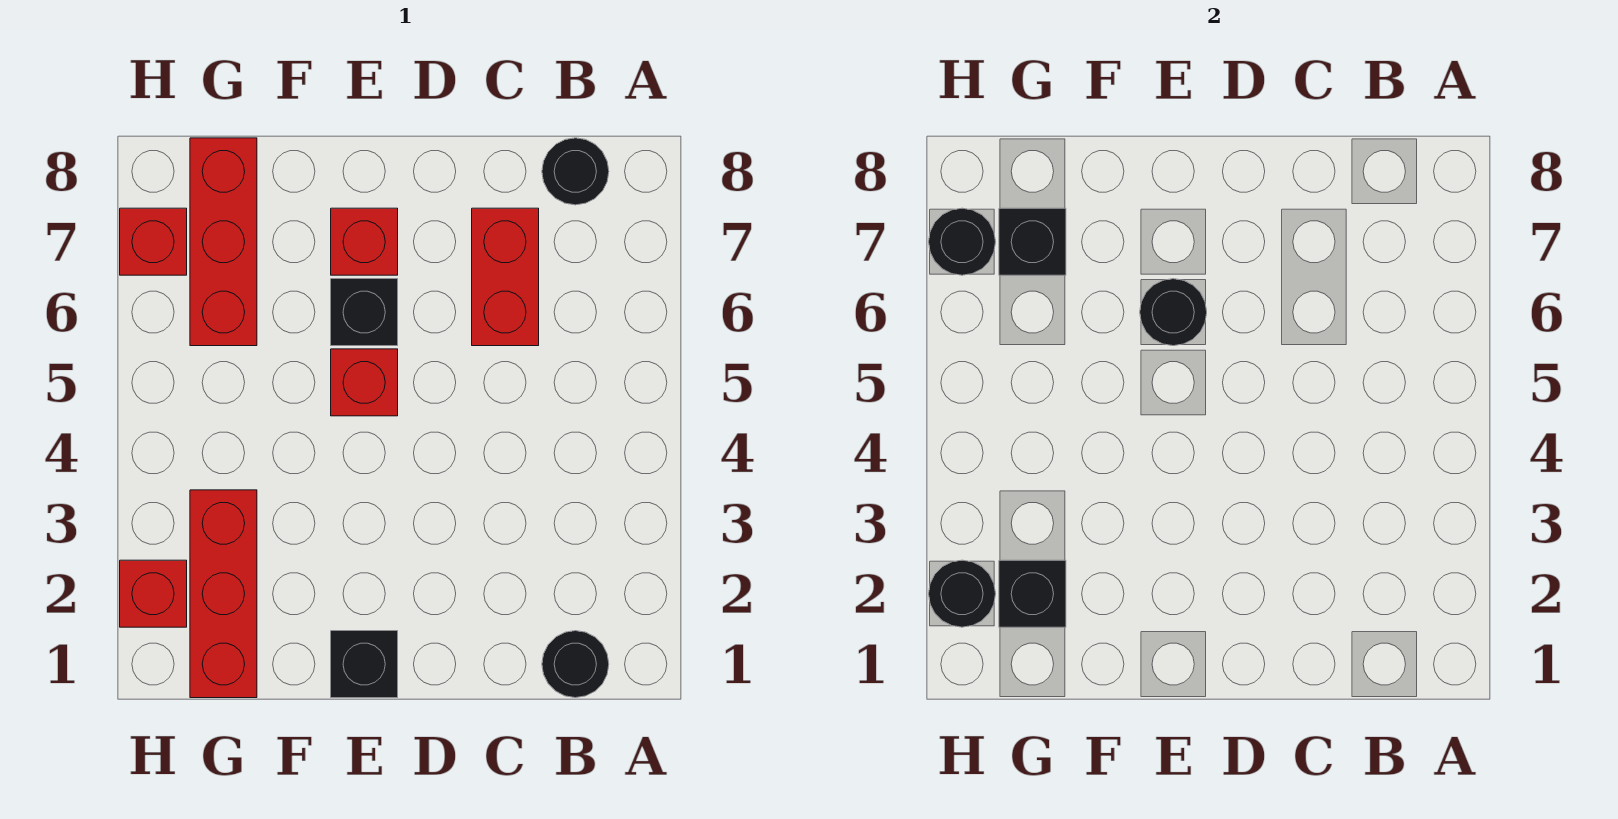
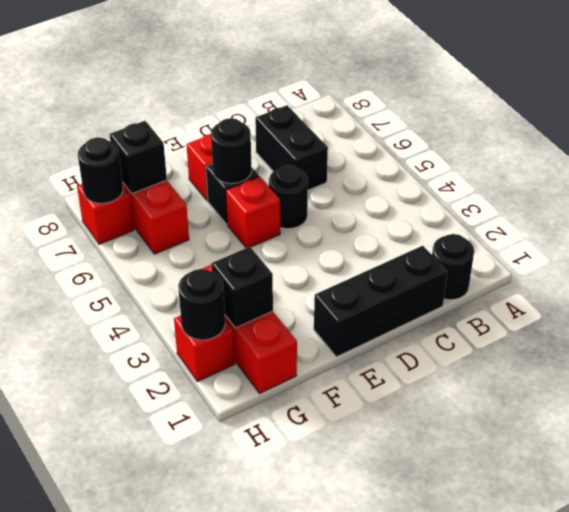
black 1x1 round brick [542,138,609,205] -> black 1x1 round brick moved to [269,165,308,229]
red 1x2 brick [472,208,539,346] -> black 1x2 brick [255,105,328,190]
black 1x1 brick [331,631,398,698] -> black 1x3 brick [314,246,447,357]

